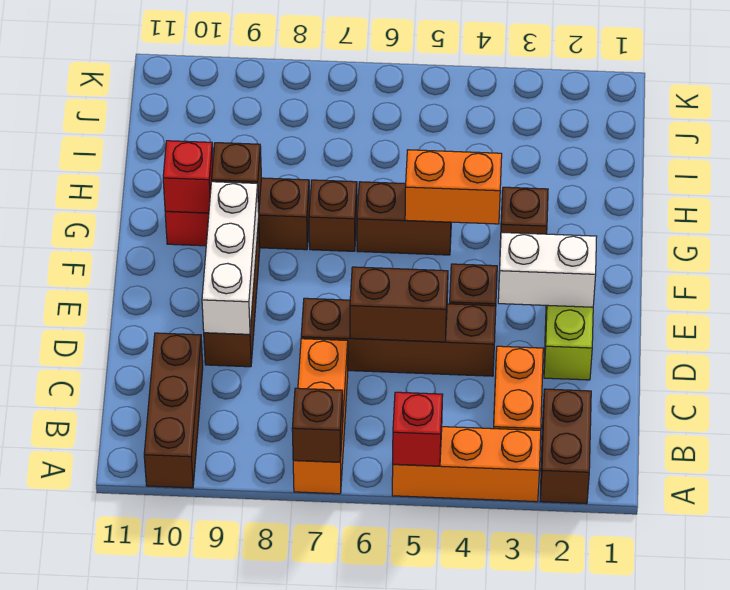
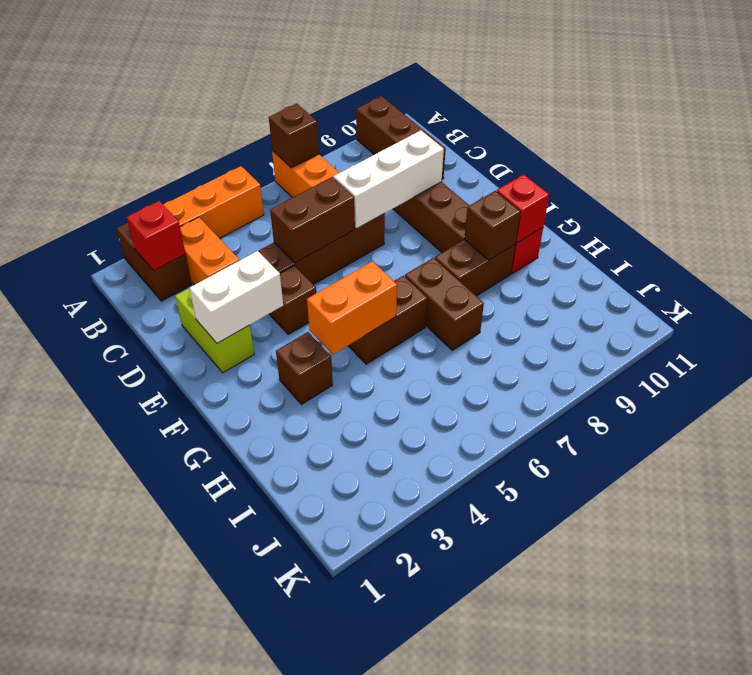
red 1x1 brick [393,392,443,466] -> red 1x1 brick moved to [127,201,186,271]
white 1x3 brick [202,182,259,334] -> white 1x3 brick turned to [334,130,444,229]
brown 1x1 brick [309,180,357,251] -> brown 1x2 brick [405,258,484,350]

